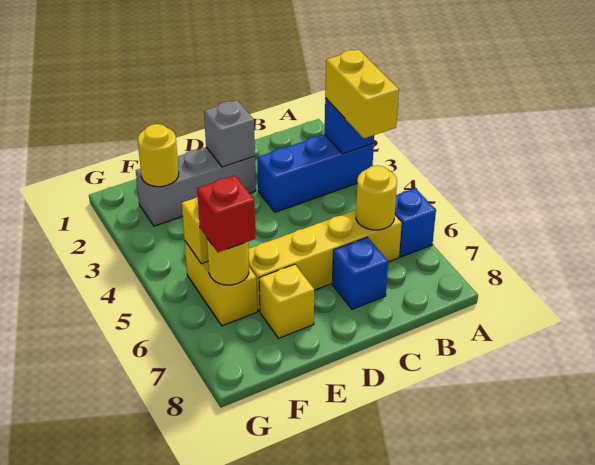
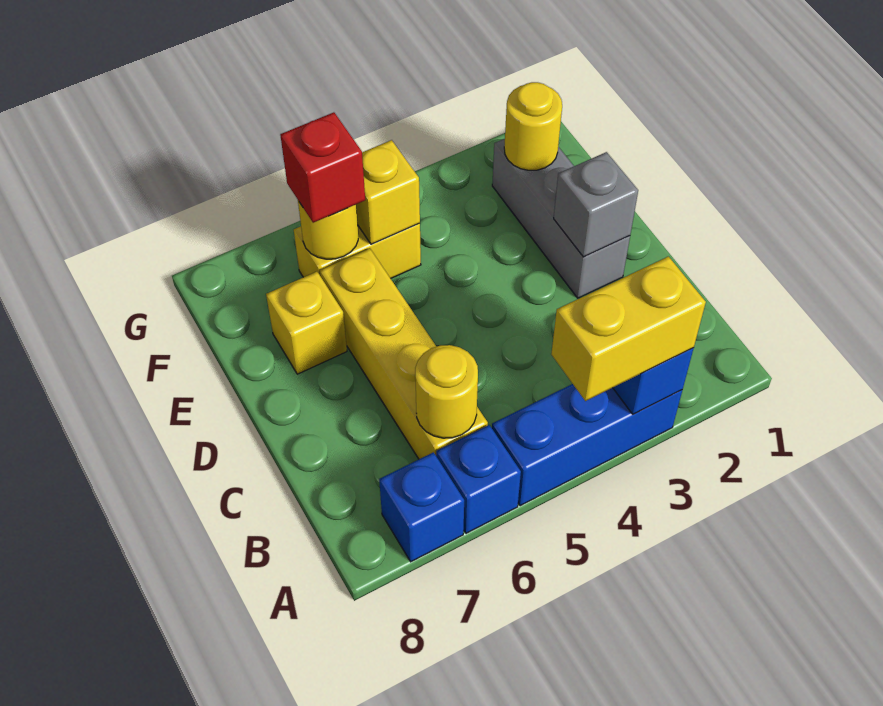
blue 1x3 brick [257,134,374,212] -> blue 1x3 brick turned to [492,384,682,506]
blue 1x1 brick [332,237,388,309] -> blue 1x1 brick moved to [379,452,464,562]

